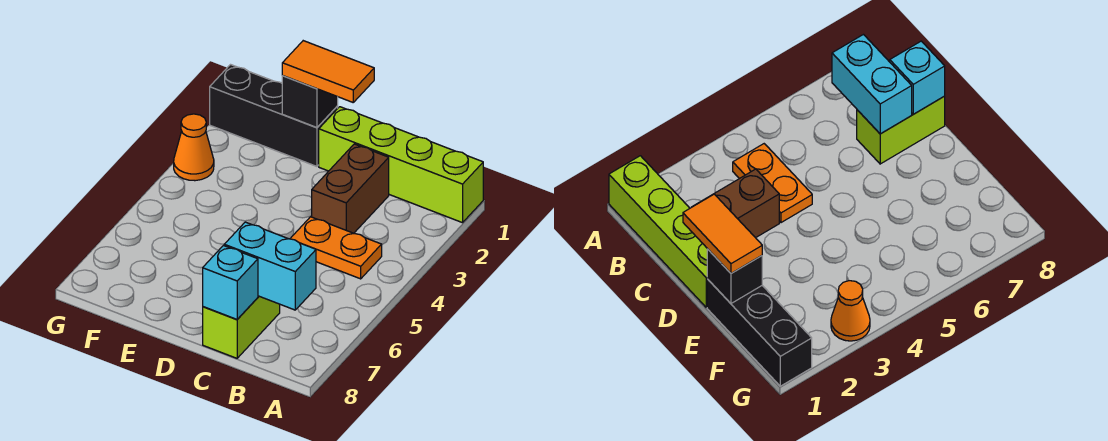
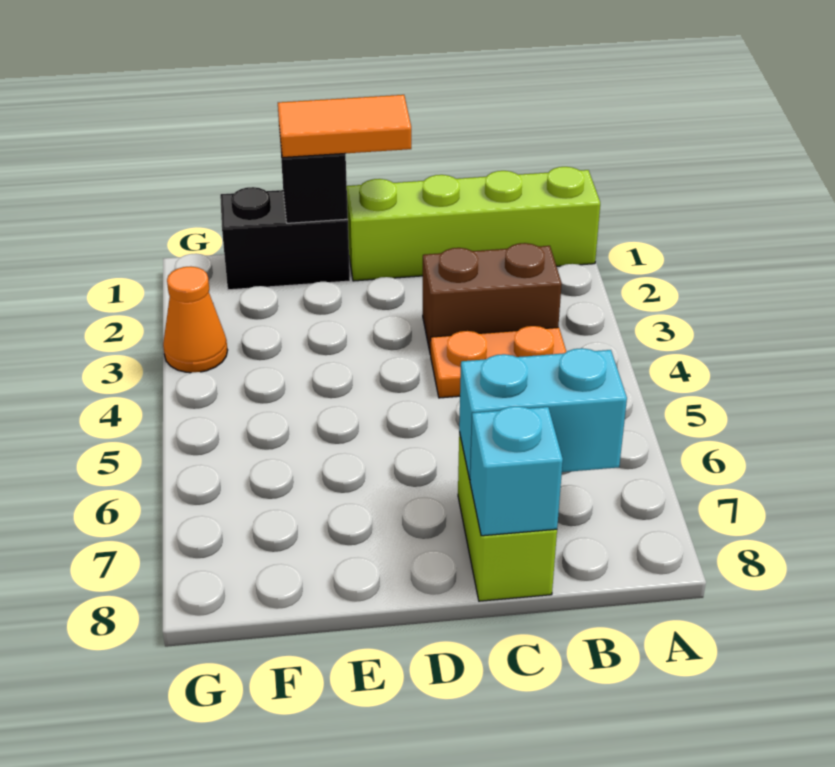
brown 1x2 brick [312,144,389,233] -> brown 1x2 brick turned to [423,243,562,355]
black 1x3 brick [210,65,338,166] -> black 1x2 brick [220,187,350,290]

